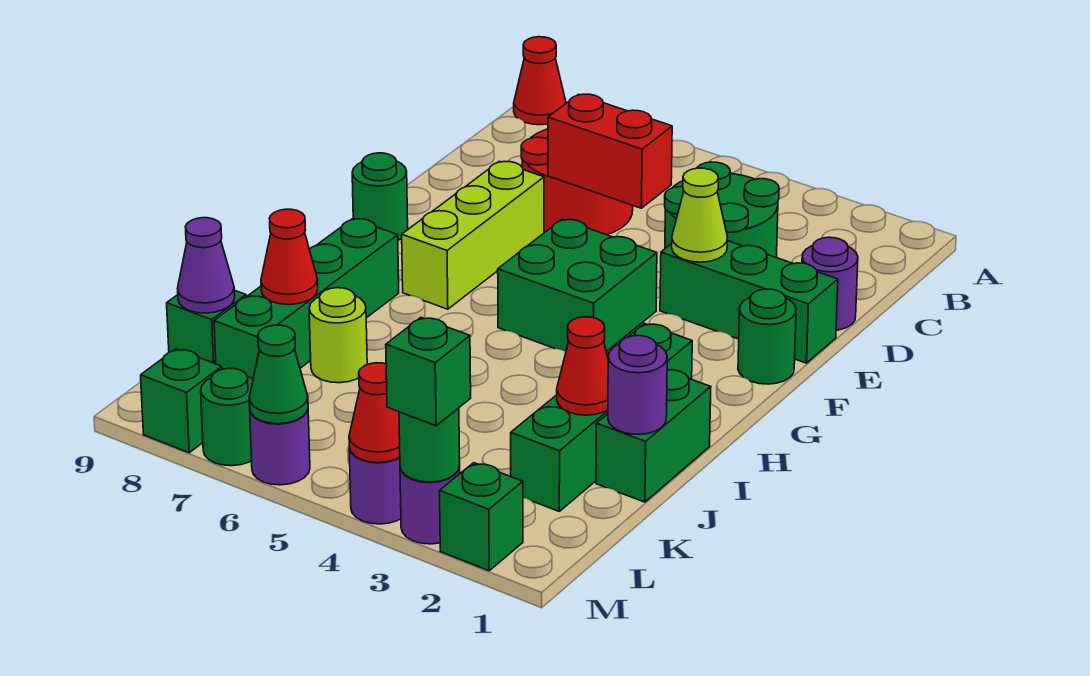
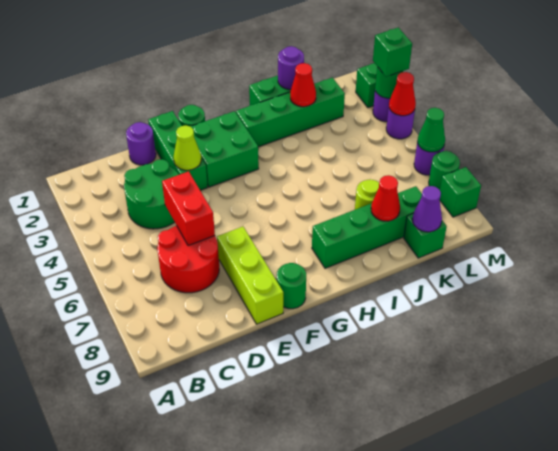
red 1x1 cone [514,37,566,125] -> none
lime 1x3 brick [402,161,544,309] -> lime 1x3 brick turned to [217,227,283,324]
green 2x2 brick [498,219,657,352] -> green 2x2 brick moved to [190,111,259,187]

